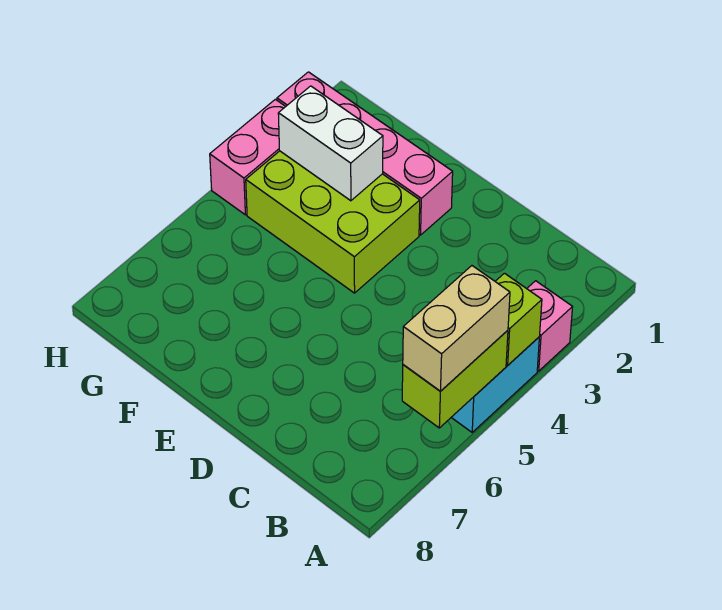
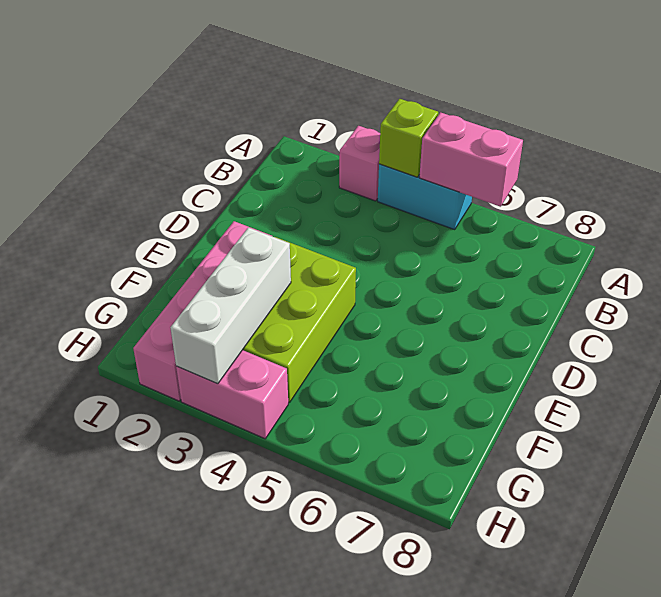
lime 1x2 brick [402,330,508,428] -> pink 1x2 brick [419,112,523,207]
tan 1x2 brick [403,266,510,391] -> none
white 1x2 brick [278,86,383,201] -> white 1x3 brick [170,228,291,384]

